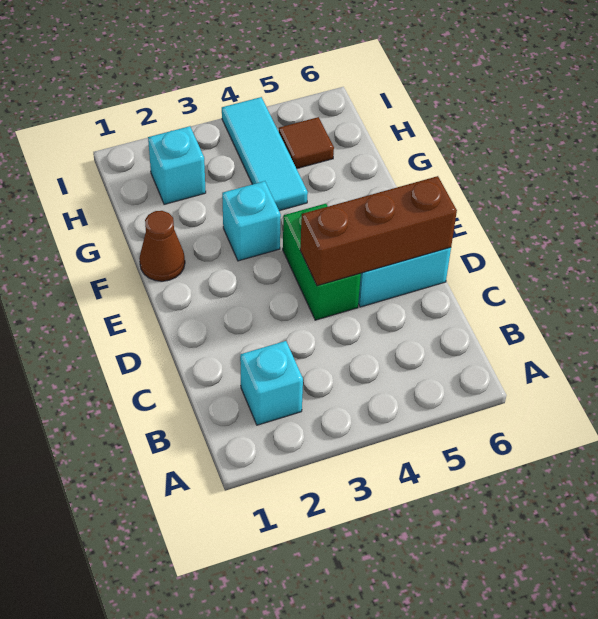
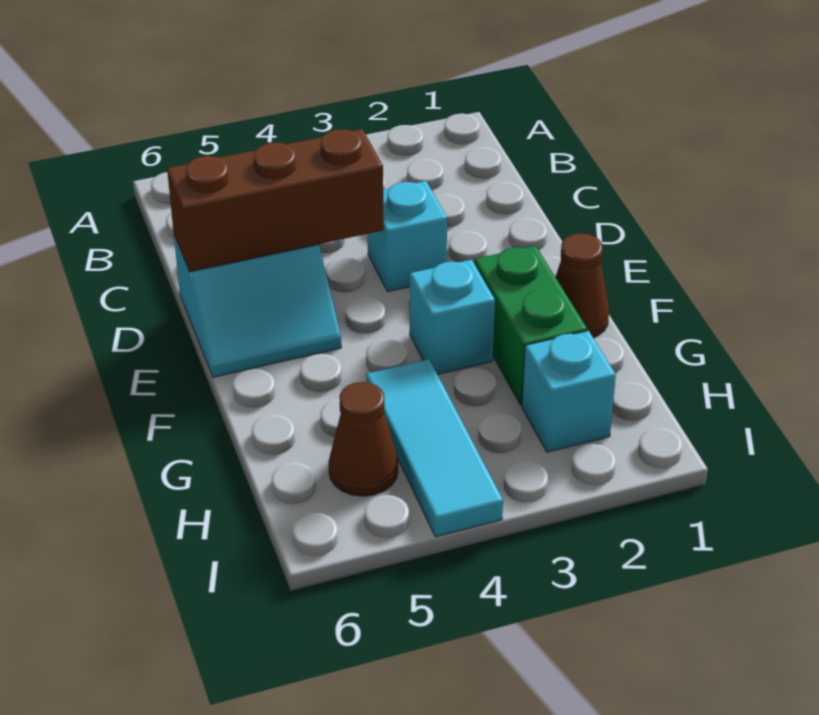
cyan 1x1 brick [240,341,303,425] -> cyan 1x1 brick moved to [368,181,447,292]
green 1x2 brick [283,204,361,320] -> green 1x2 brick moved to [475,246,587,405]
brown 1x1 tile [279,117,334,169] -> brown 1x1 cone [329,382,398,496]

